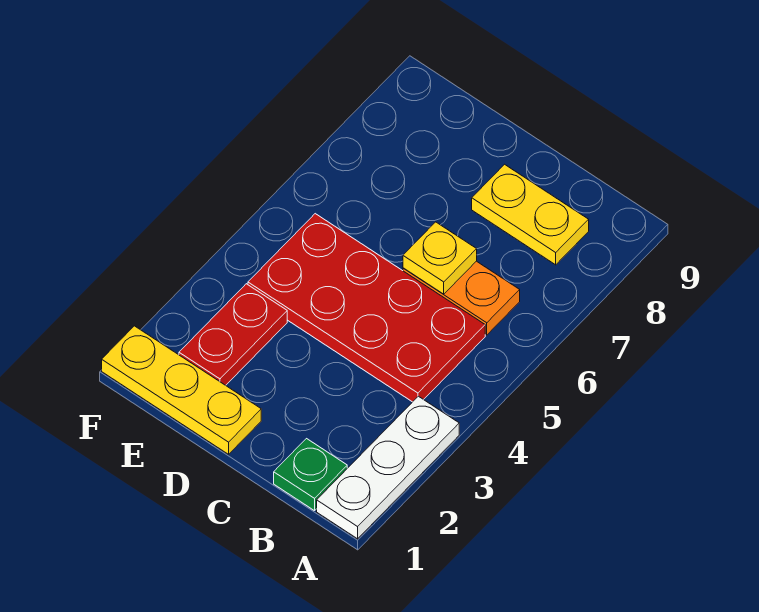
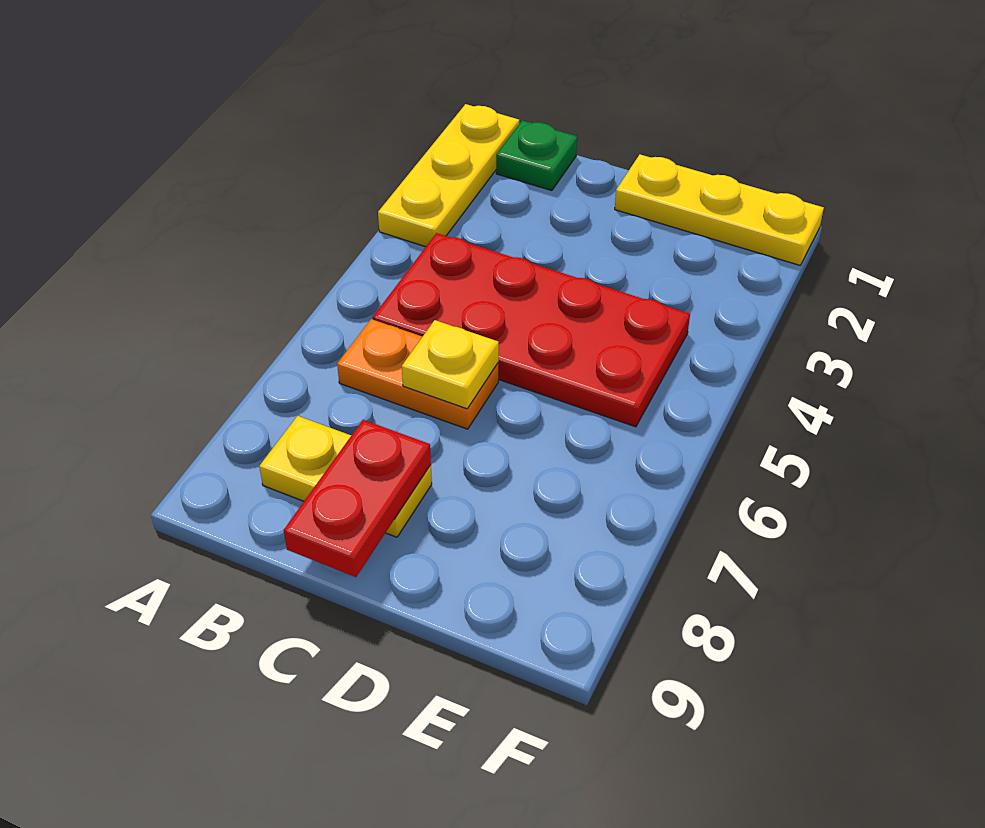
white 1x3 plate [317,396,459,539] -> yellow 1x3 plate [378,104,519,247]
red 1x2 plate [179,284,287,385] -> red 1x2 plate moved to [284,420,431,577]

